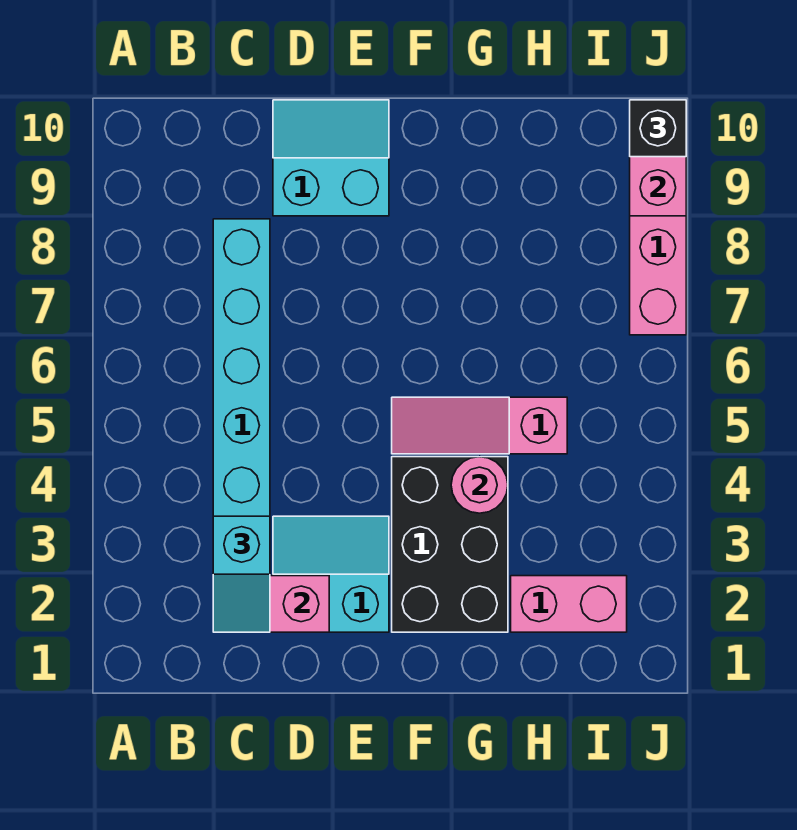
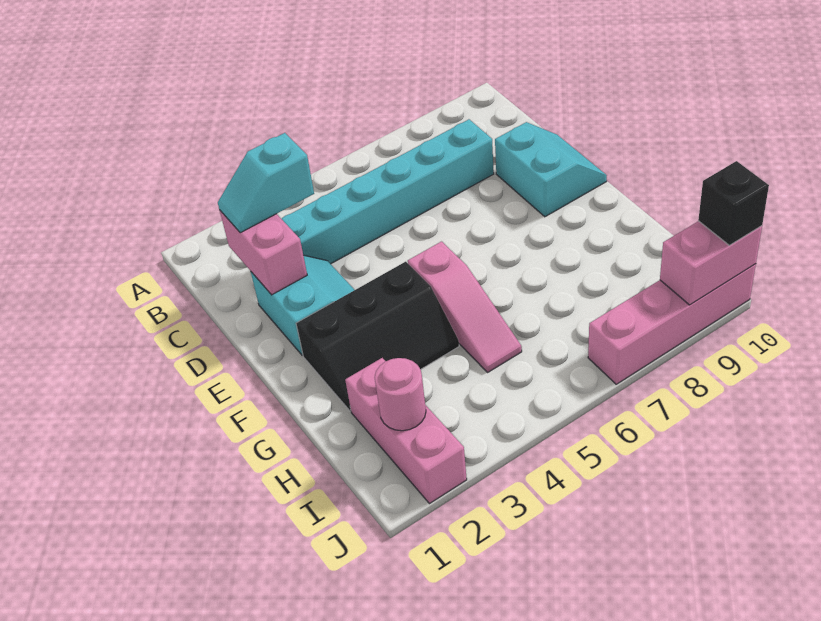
black 2x3 brick [392,457,508,632] -> black 2x3 slope [296,262,459,411]
pink 1x3 slope [392,397,567,454] -> pink 1x3 slope turned to [408,241,522,372]
pink 1x1 round brick [451,457,508,513] -> pink 1x1 round brick moved to [375,358,426,431]
pink 1x2 brick [511,576,627,632] -> pink 1x3 brick [345,358,467,504]

